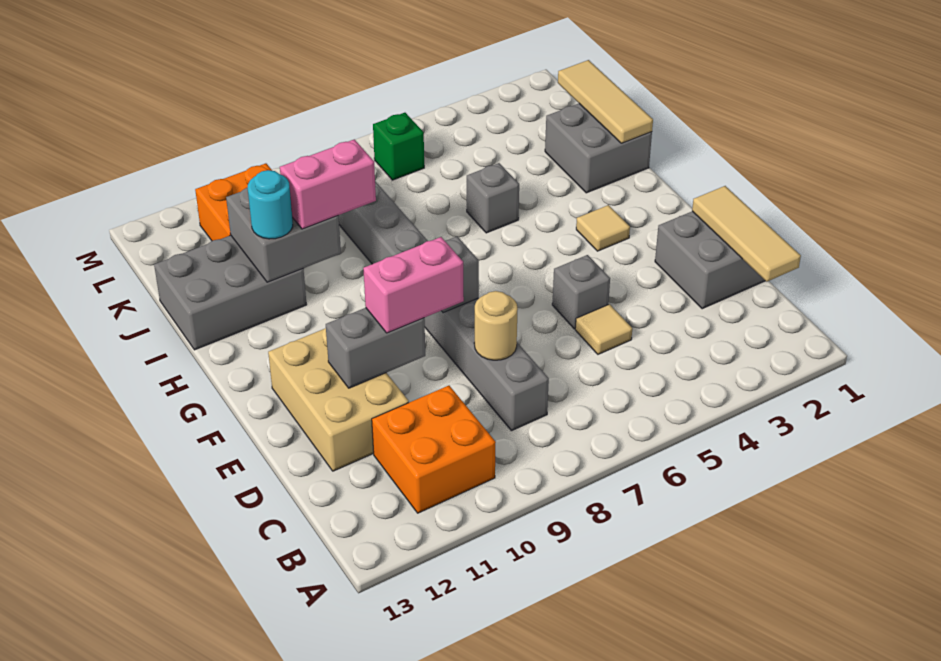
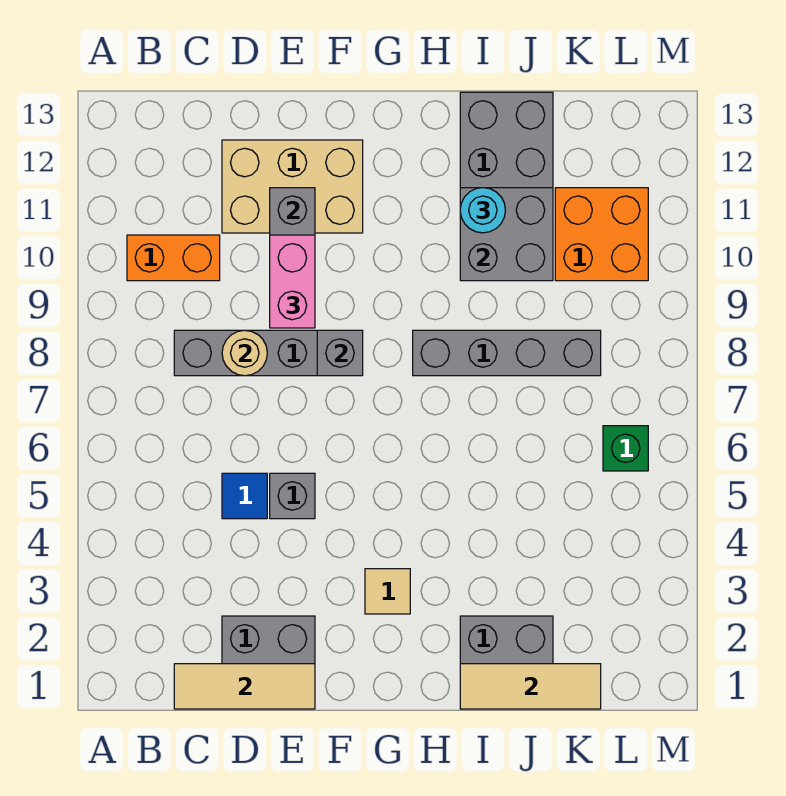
orange 2x2 brick [372,386,496,513] -> orange 1x2 brick [127,235,220,281]
tan 1x1 tile [575,304,632,354] -> blue 1x1 tile [222,473,267,519]
grey 1x1 brick [467,163,519,233] -> none
pink 1x2 brick [280,139,376,229] -> none

